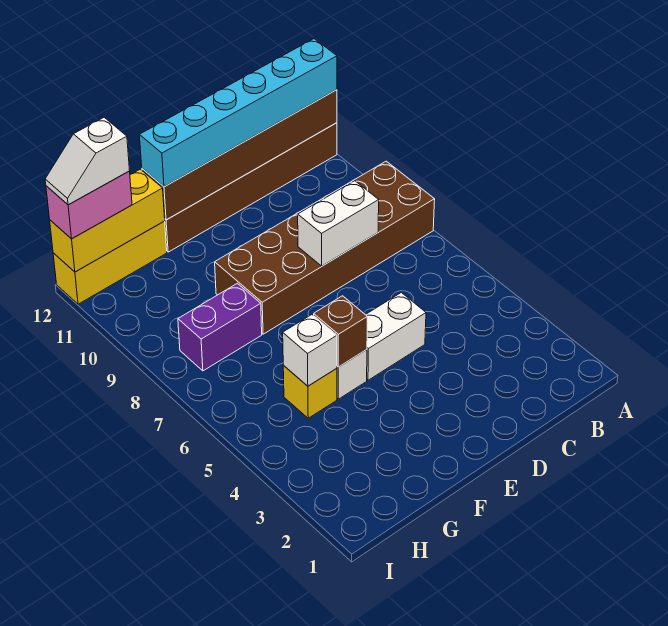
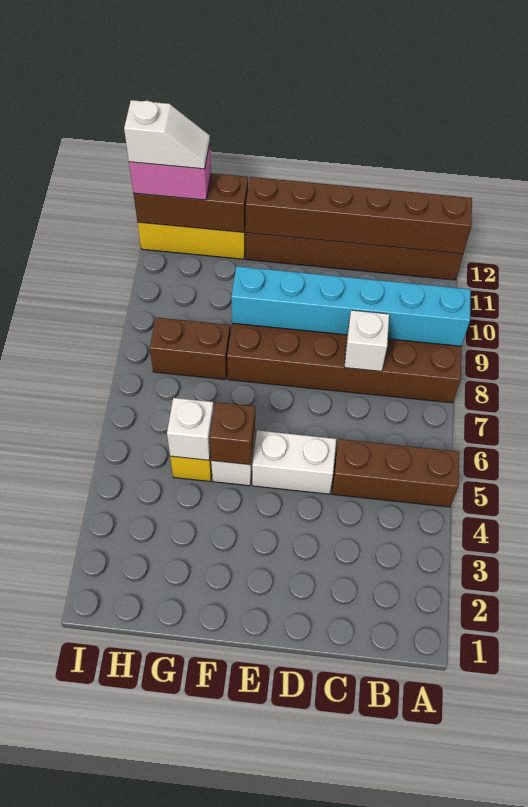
none -> brown 1x3 brick [332,439,459,507]
cyan 1x6 brick [139,39,337,187] -> cyan 1x6 brick moved to [231,266,471,346]
white 1x2 brick [298,181,379,266] -> white 1x1 brick [344,310,389,371]
purple 1x2 brick [178,283,262,371] -> brown 1x2 brick [150,318,230,380]
yellow 1x3 brick [50,169,165,272] -> brown 1x3 brick [133,173,248,233]
white 1x2 slope [45,117,130,205] -> white 1x2 slope turned to [124,100,210,169]

